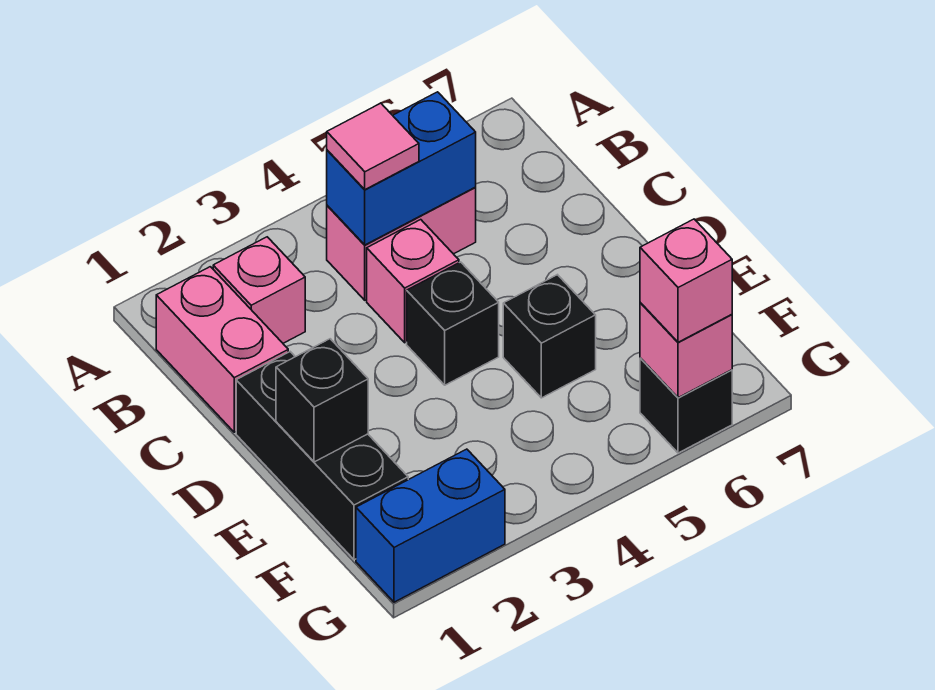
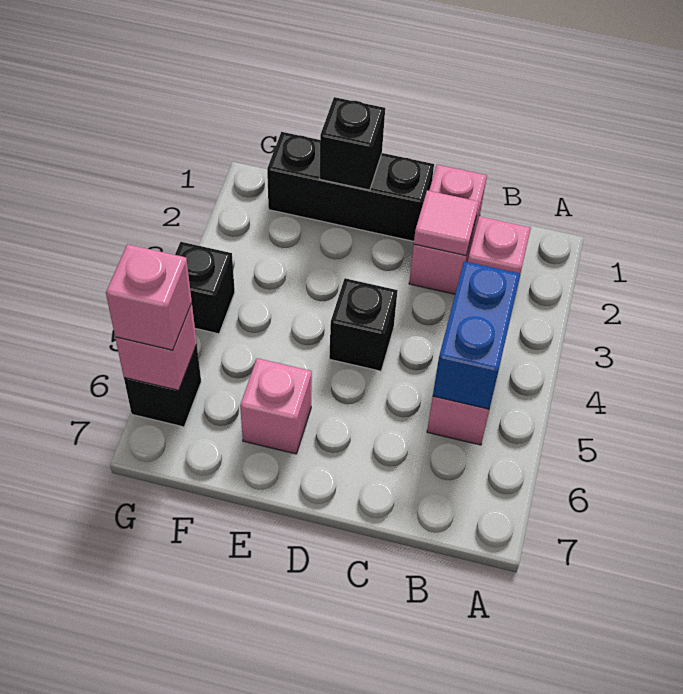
pink 1x2 brick [156,267,288,432] -> pink 1x2 brick turned to [409,165,487,294]
pink 1x1 tile [327,103,419,190] -> pink 1x1 tile moved to [414,190,479,255]
pink 1x1 brick [367,220,459,343] -> pink 1x1 brick moved to [240,358,312,454]
black 1x1 brick [503,275,596,398] -> black 1x1 brick moved to [175,242,235,334]
blue 1x2 brick [356,449,505,602] -> none

